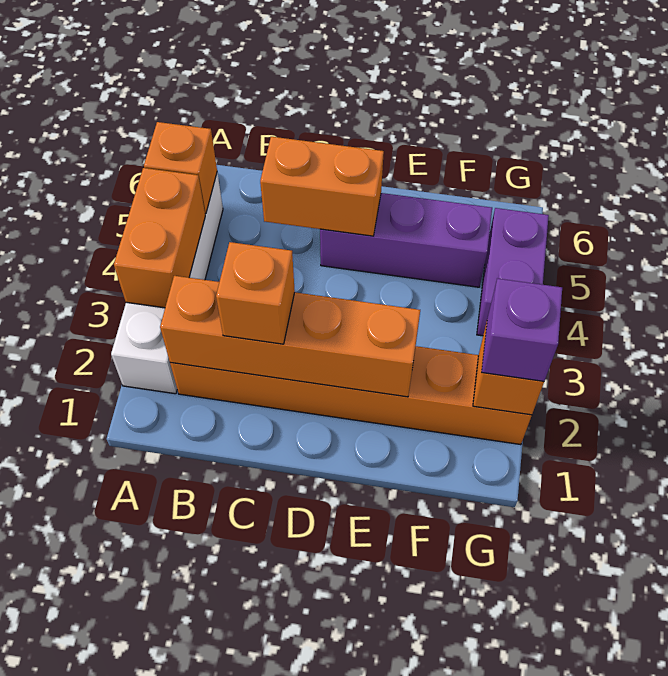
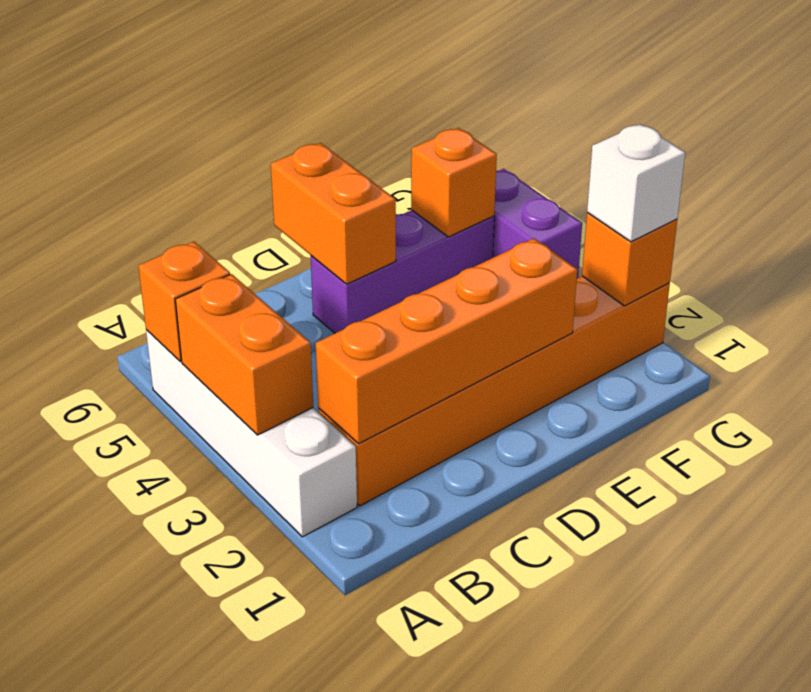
orange 1x1 brick [216,242,295,344] -> orange 1x1 brick moved to [411,128,497,237]
orange 1x2 brick [260,137,384,236] -> orange 1x2 brick turned to [271,143,396,284]
purple 1x1 brick [481,278,562,381] -> white 1x1 brick [587,124,685,242]

